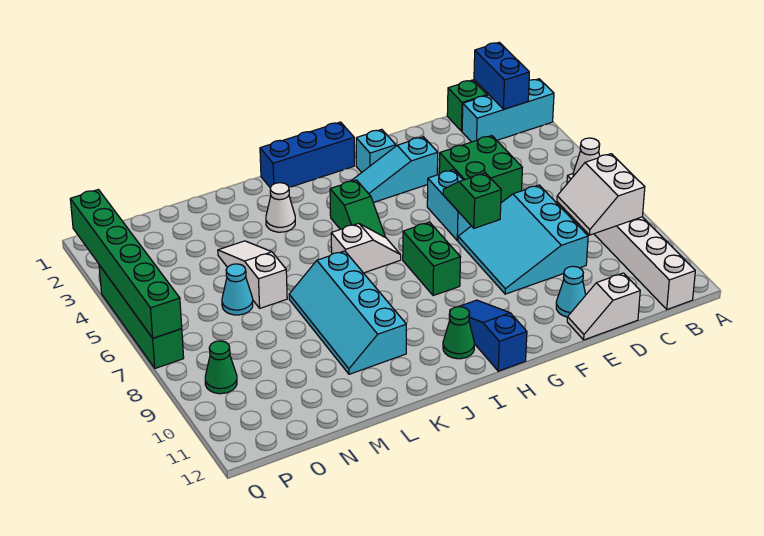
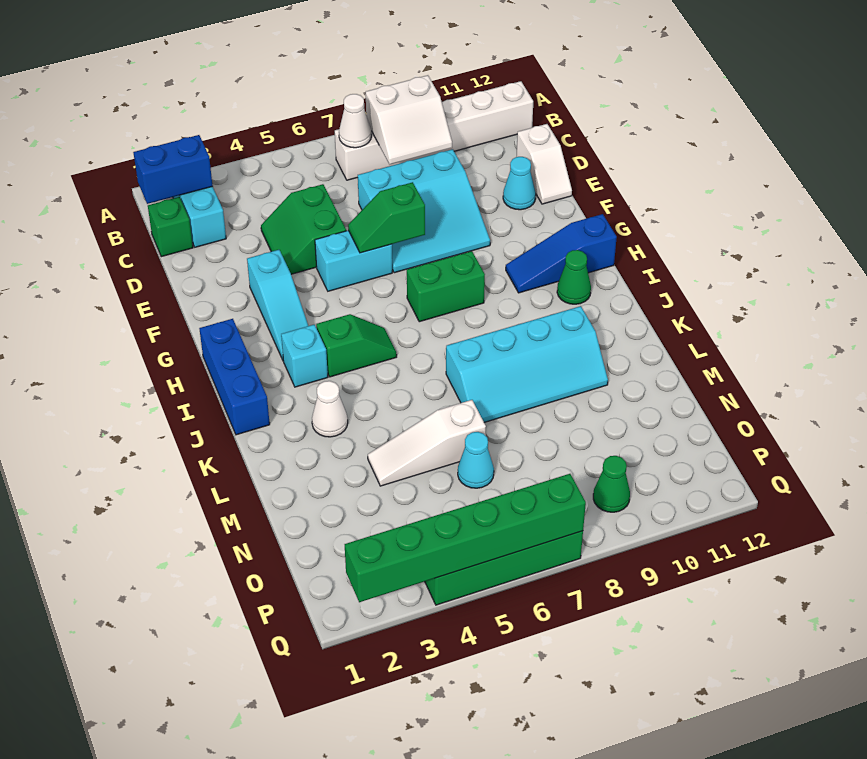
green 2x2 brick [439,136,522,203] -> green 2x2 slope [261,184,346,274]
cyan 1x1 brick [356,129,396,172] -> cyan 1x1 brick moved to [281,325,328,387]
white 1x2 slope [331,223,401,273] -> none

